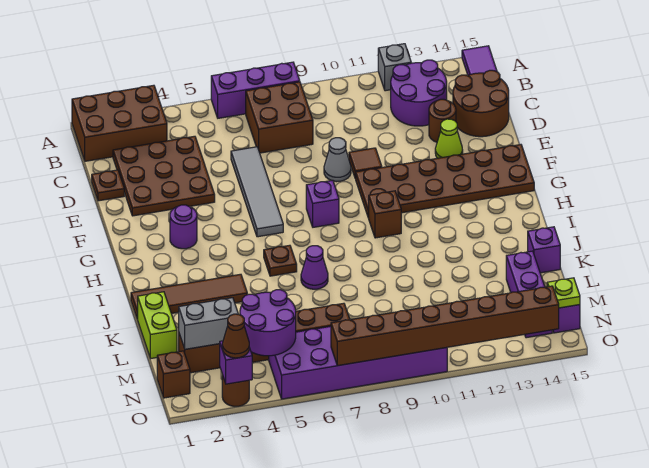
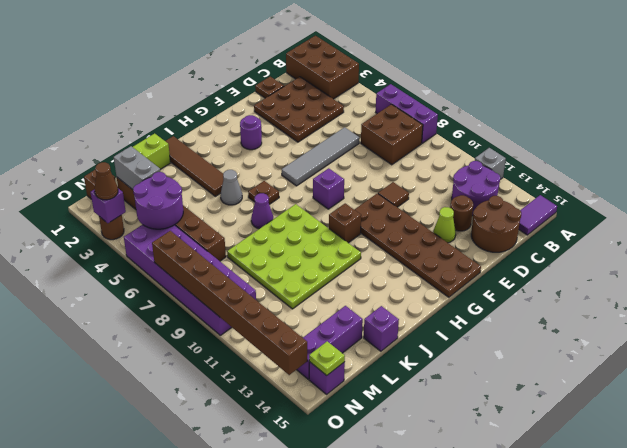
grey 1x1 cone [324,138,351,182] -> grey 1x1 cone moved to [220,170,242,205]
none -> lime 4x4 plate [227,204,361,309]

